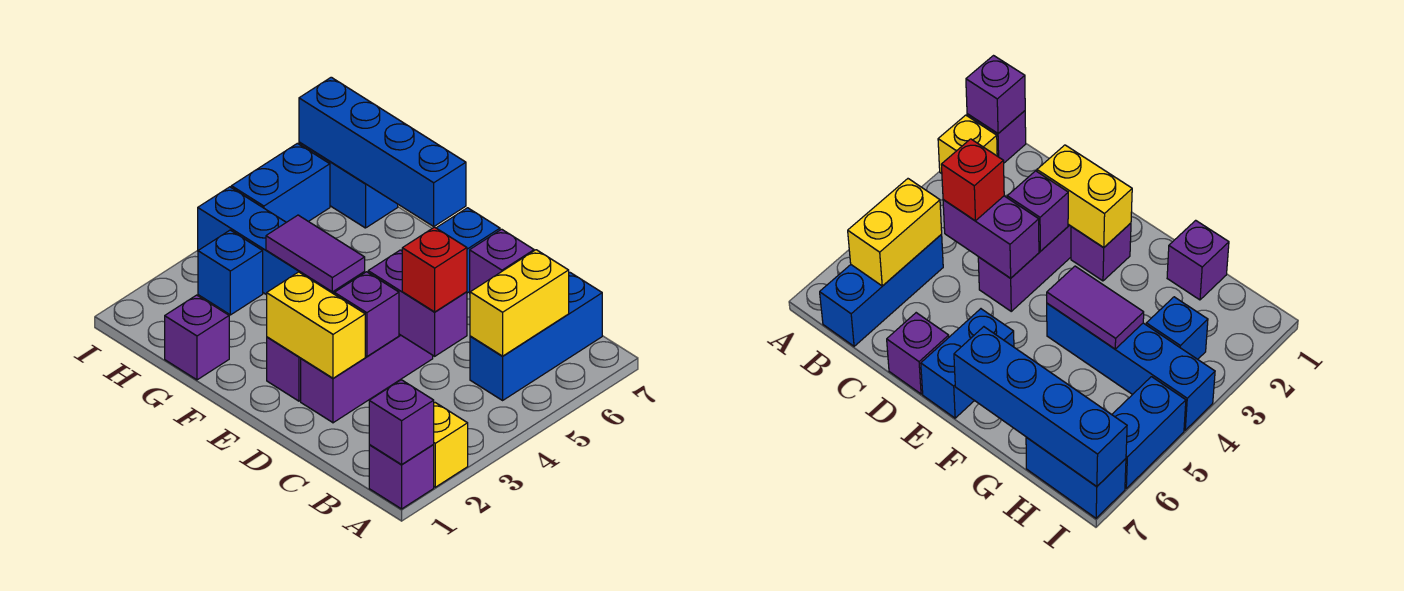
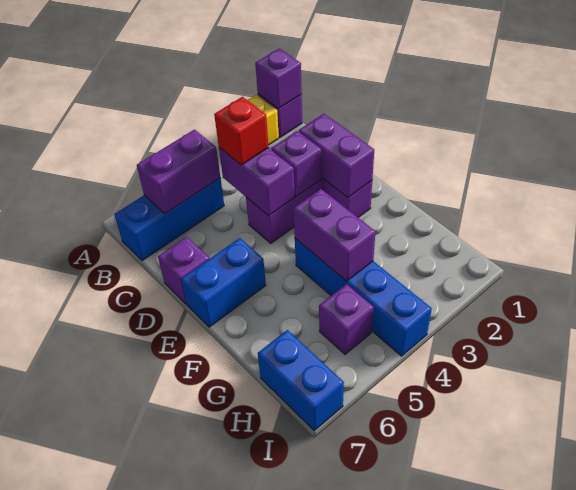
yellow 1x2 brick [470,250,569,356] -> purple 1x2 brick [137,130,220,213]
yellow 1x2 brick [267,272,365,378] -> purple 1x2 brick [299,114,374,197]
purple 1x2 tile [266,215,365,292] -> purple 1x2 brick [293,189,375,281]
blue 1x4 brick [299,77,466,226] -> none
purple 1x1 brick [165,295,229,380] -> purple 1x1 brick moved to [319,284,374,354]
blue 1x1 brick [198,230,263,315] -> none
blue 1x2 brick [231,143,330,222] -> none

